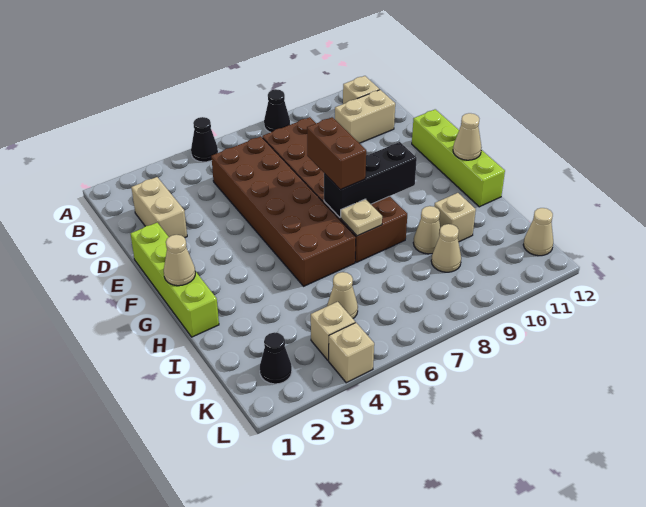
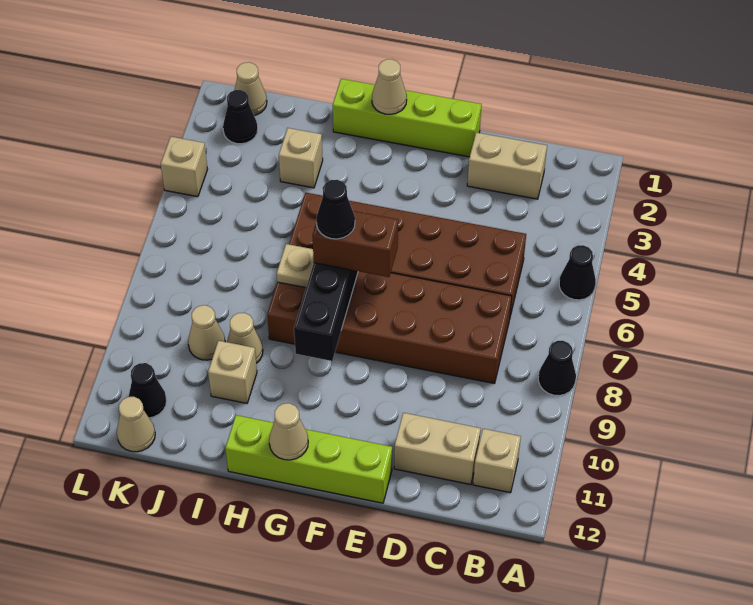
tan 1x2 brick [335,90,395,143] -> tan 1x2 brick turned to [394,413,481,485]
none -> black 1x1 cone [316,180,355,239]
tan 1x1 cone [327,272,358,318] -> tan 1x1 cone moved to [235,62,267,115]
tan 1x1 brick [311,302,355,361] -> tan 1x1 brick moved to [279,128,323,188]
none -> black 1x1 cone [129,363,167,418]

